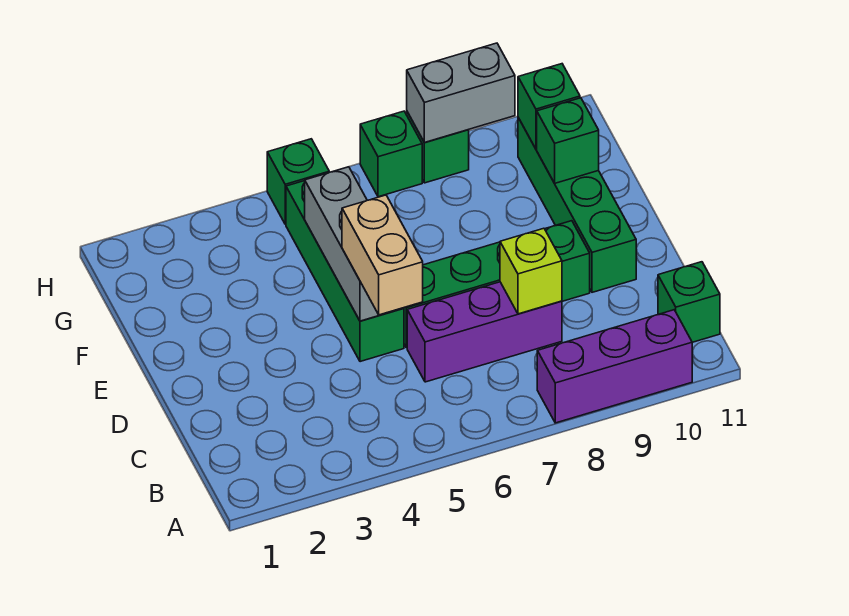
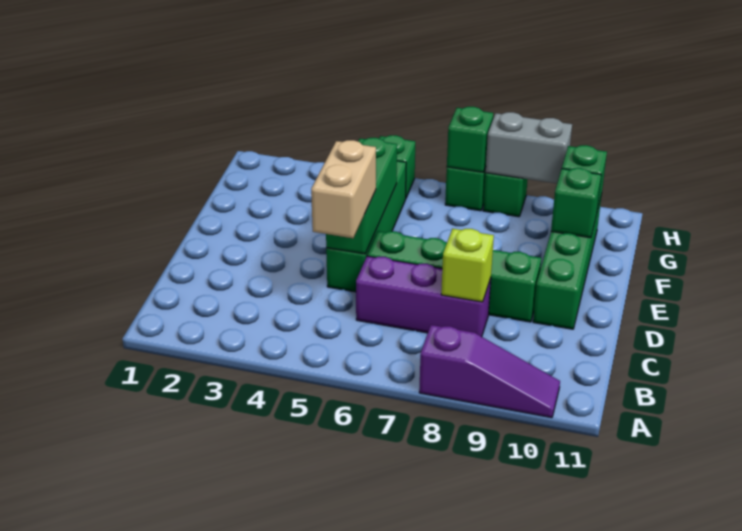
purple 1x3 brick [537,310,692,423] -> purple 1x3 slope [419,325,560,418]
green 1x1 brick [658,262,720,342] -> green 1x1 brick moved to [447,107,493,172]
grey 1x3 brick [305,167,403,321] -> green 1x3 brick [326,138,397,254]

